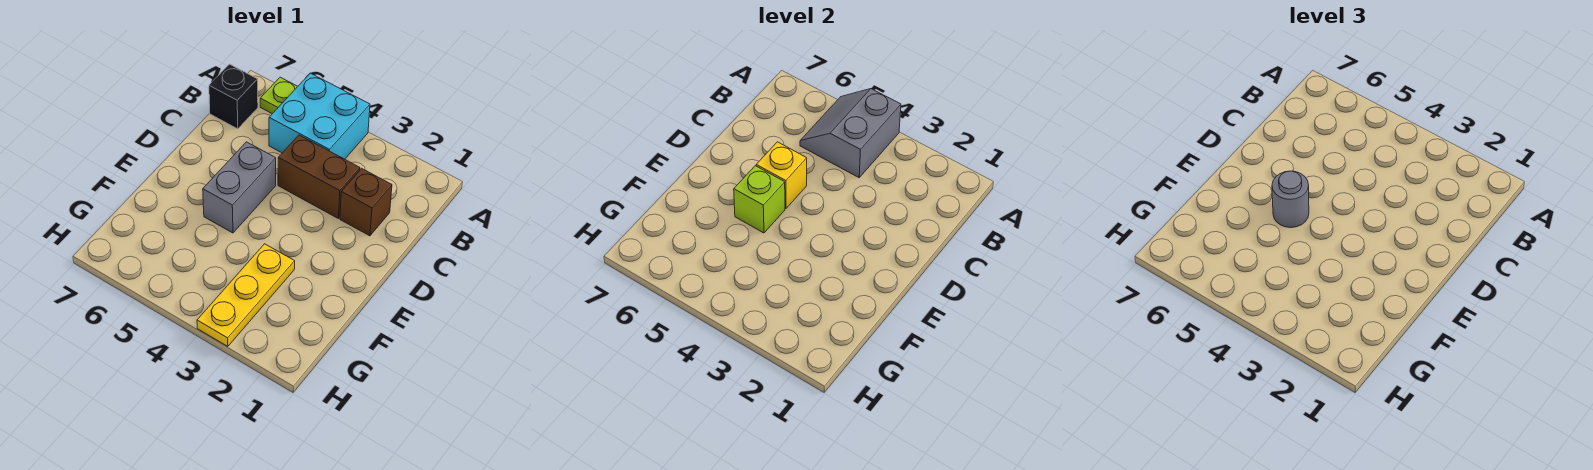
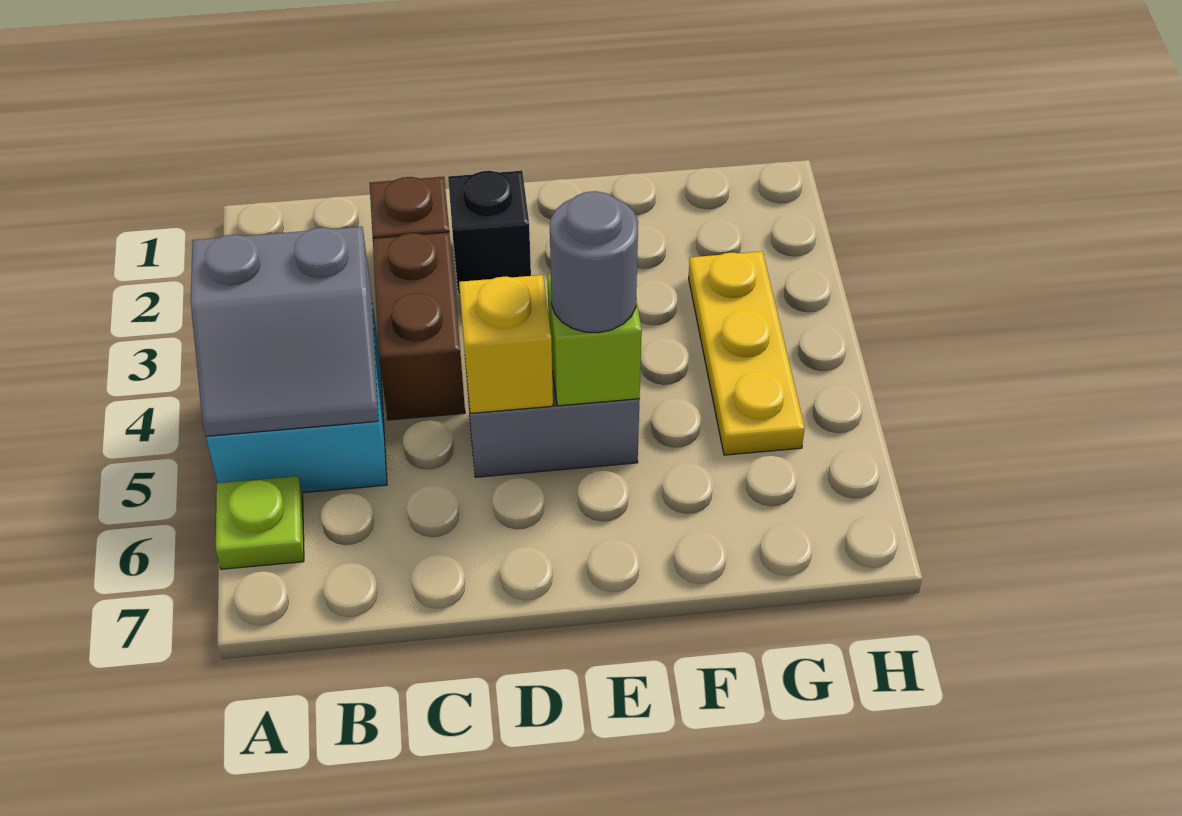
black 1x1 brick [209,64,258,129] -> black 1x1 brick moved to [448,171,531,294]
yellow 1x3 plate [197,244,295,346] -> yellow 1x3 plate turned to [689,251,805,455]

